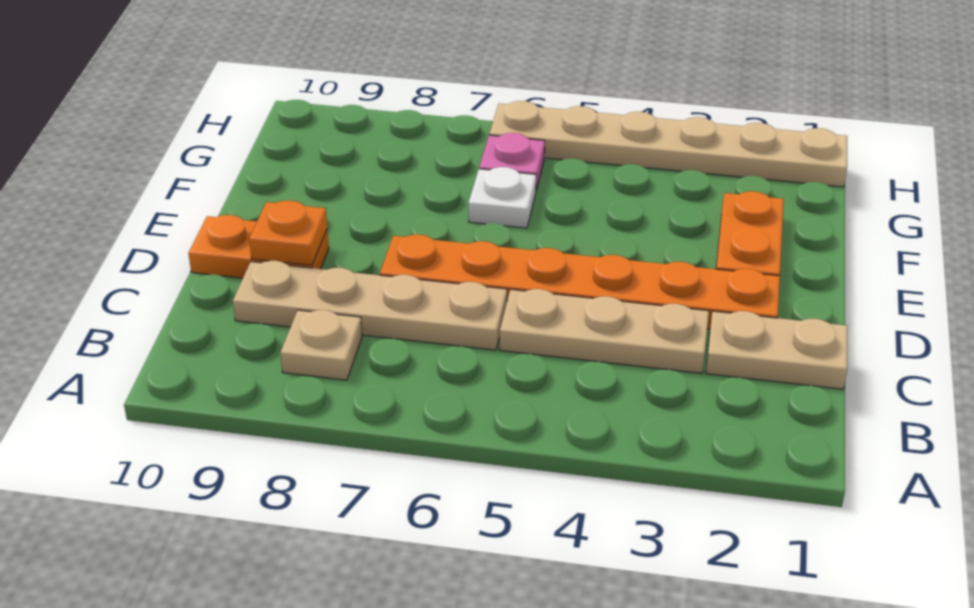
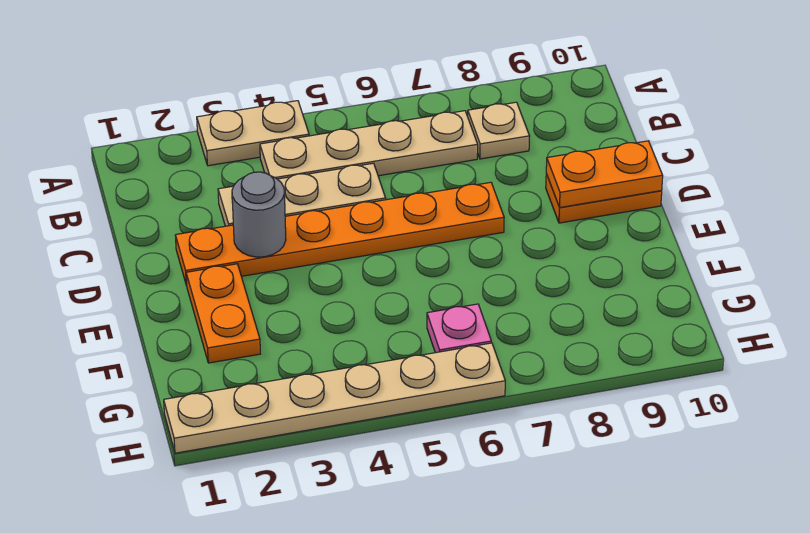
tan 1x2 plate [706,311,847,389] -> tan 1x2 plate moved to [197,101,309,166]
tan 1x4 plate [233,261,507,350] -> tan 1x4 plate moved to [260,111,478,179]
none -> grey 1x1 round brick [232,172,286,257]
orange 1x1 plate [249,201,327,265] -> orange 1x2 plate [546,141,663,208]
white 1x1 plate [468,167,536,228] -> none

